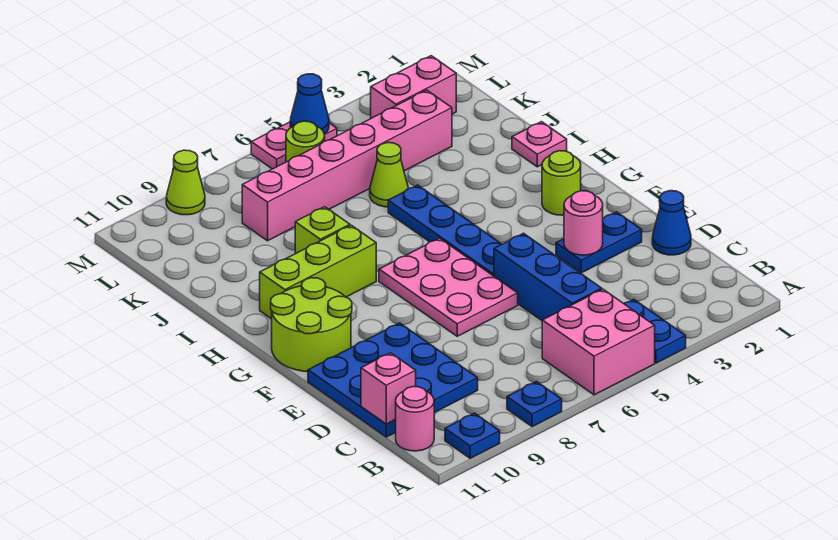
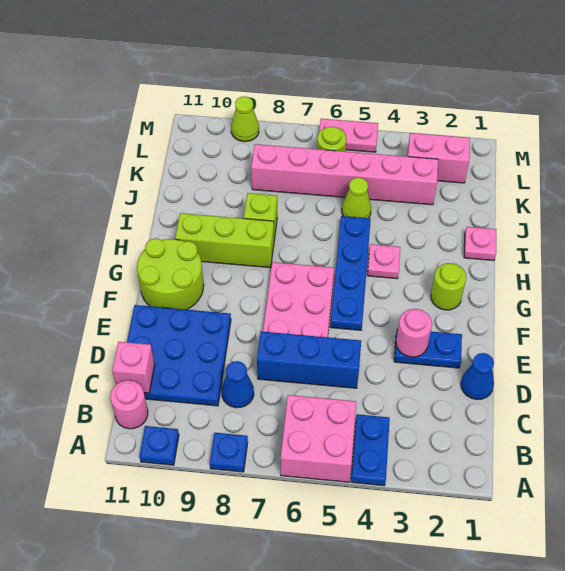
blue 1x3 brick [494,233,602,320] -> blue 1x3 brick turned to [257,331,361,388]
none -> pink 1x1 plate [367,244,400,279]
blue 1x1 cone [290,74,329,134] -> blue 1x1 cone moved to [222,361,254,408]

